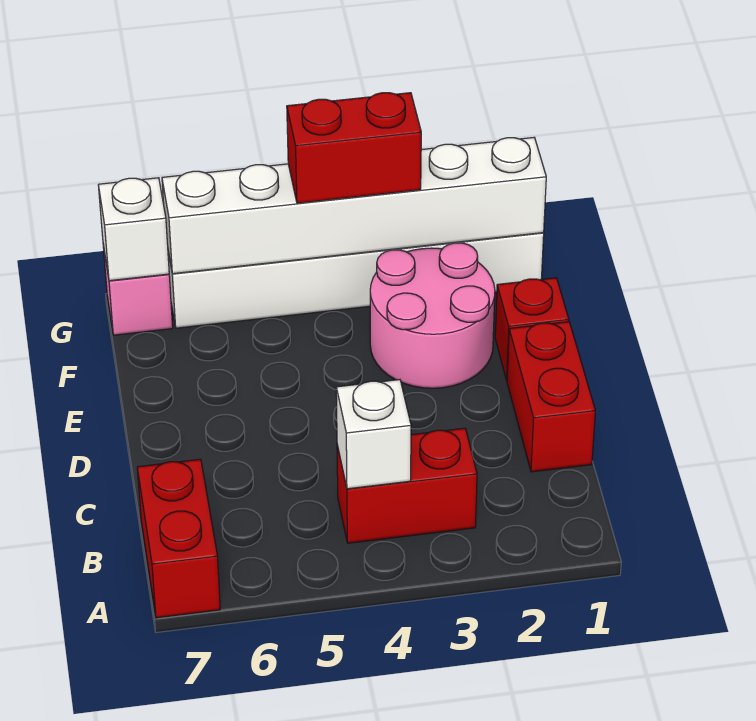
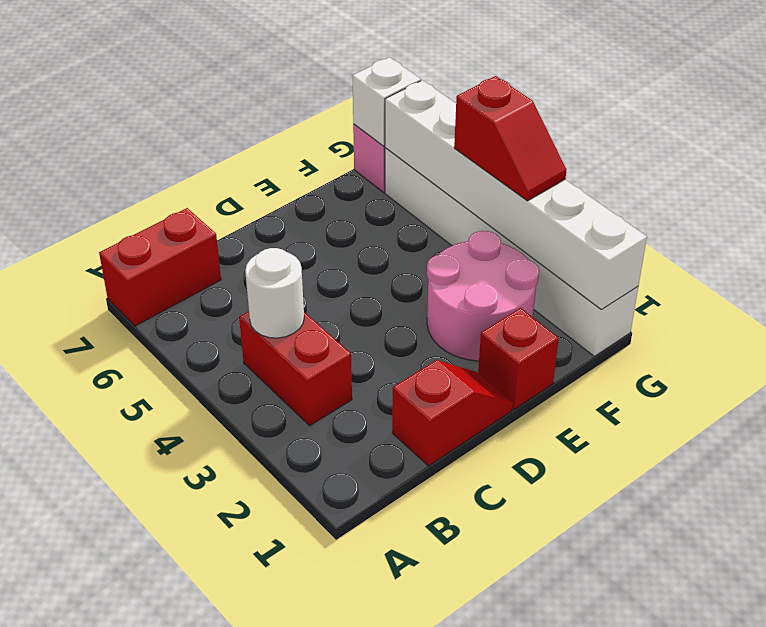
white 1x1 brick [336,380,411,489] -> white 1x1 round brick [245,248,304,338]
red 1x2 brick [507,322,595,472] -> red 1x2 slope [392,360,513,466]
red 1x2 brick [287,93,421,203] -> red 1x2 slope [454,76,566,201]

